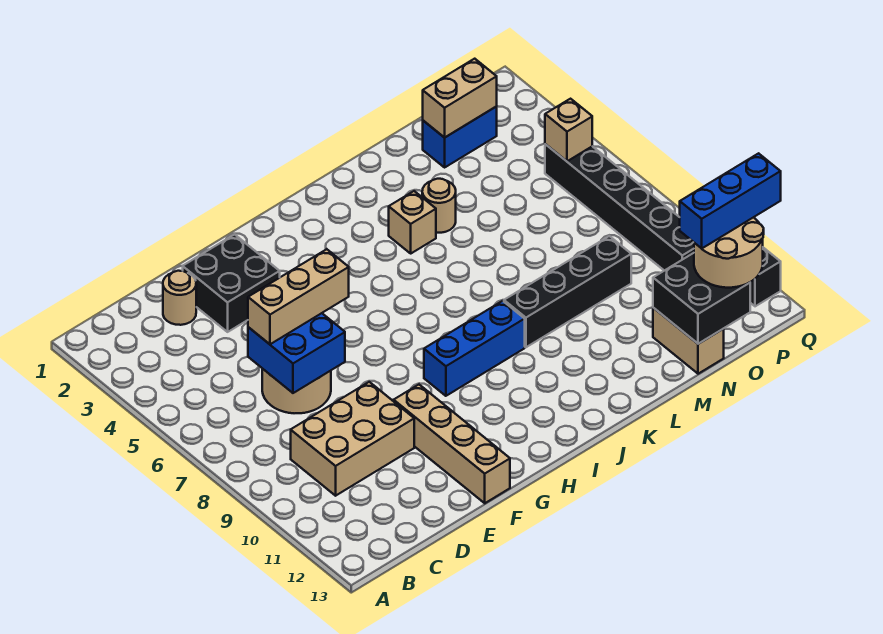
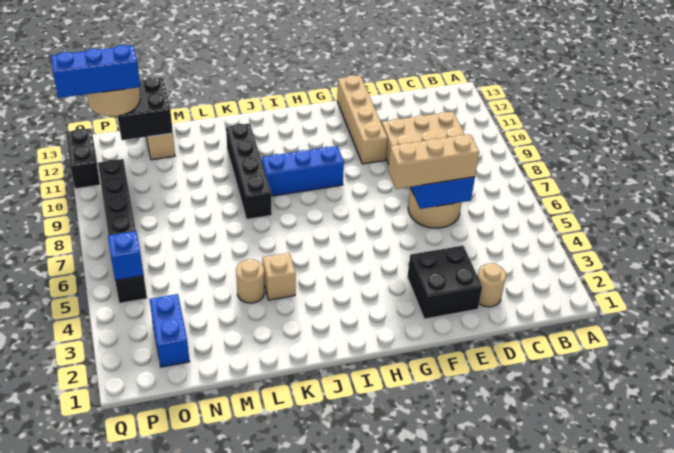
black 1x4 brick [504,236,631,347] -> black 1x4 brick turned to [226,123,272,219]
blue 1x2 brick [423,106,497,167] -> blue 1x2 brick turned to [149,294,190,367]
tan 1x2 brick [423,59,497,138] -> none
tan 1x1 brick [545,99,592,161] -> blue 1x1 brick [108,231,144,280]

